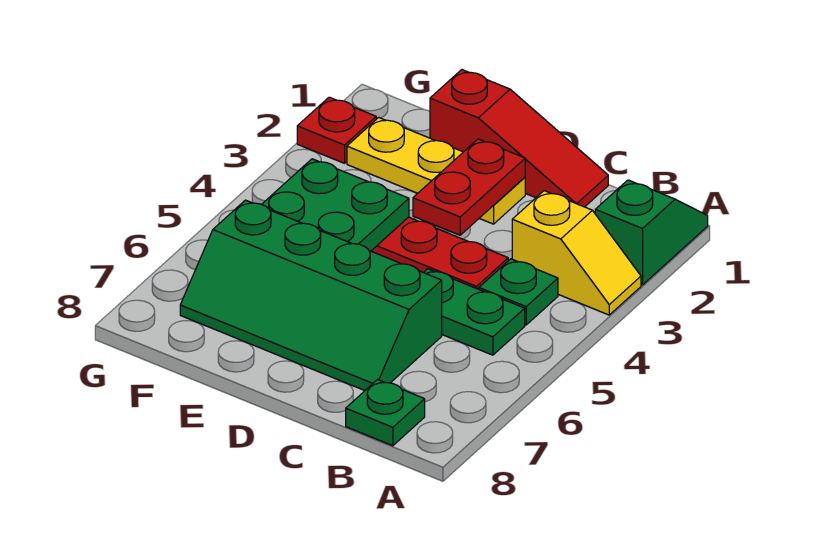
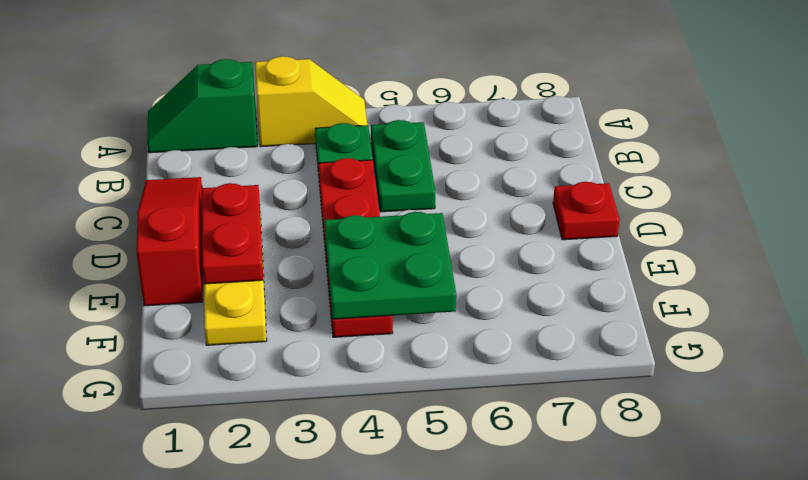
yellow 1x2 slope [512,191,641,315] -> yellow 1x2 slope turned to [255,56,367,147]
green 1x1 plate [346,380,425,446] -> none
green 2x4 slope [180,200,442,391] -> none
red 1x2 plate [413,139,525,235] -> red 1x2 plate turned to [202,183,263,284]
red 1x1 plate [297,97,376,163] -> red 1x1 plate moved to [553,182,619,240]

